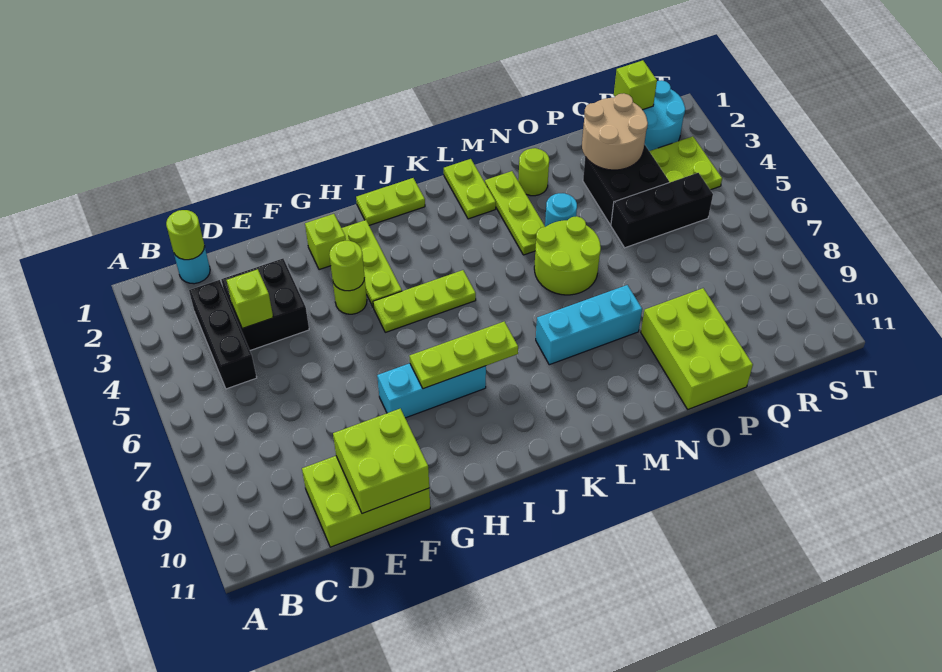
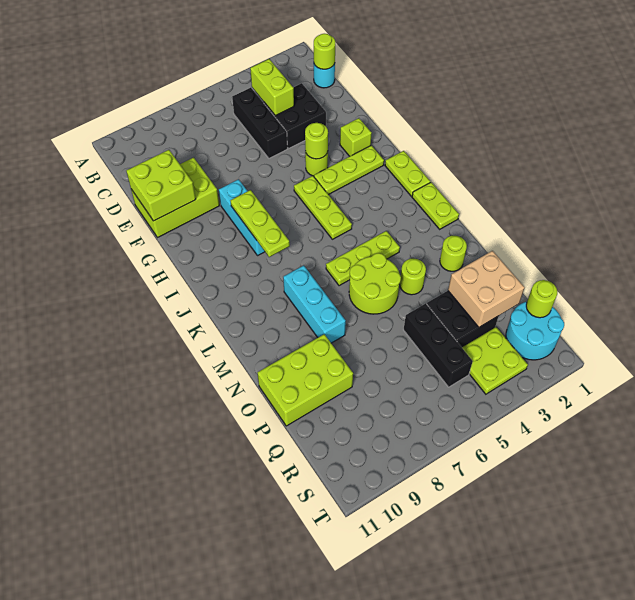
black 1x3 brick [189,280,257,389] -> black 1x3 brick turned to [232,88,287,158]
lime 1x1 brick [227,269,273,328] -> lime 1x2 brick [250,59,294,116]
lime 2x3 brick [302,456,430,547] -> lime 2x3 brick turned to [131,158,219,238]
lime 1x2 plate [444,159,496,219] -> lime 1x2 plate turned to [412,182,459,229]
lime 1x3 plate [485,171,545,255] -> lime 1x3 plate moved to [326,231,400,286]
cyan 1x1 round brick [545,193,577,227] -> lime 1x1 round brick [400,259,426,295]
tan 2x2 round brick [582,93,648,170] -> tan 2x2 brick [448,251,525,327]
lime 1x1 brick [614,60,657,110] -> lime 1x1 round brick [526,280,557,318]

